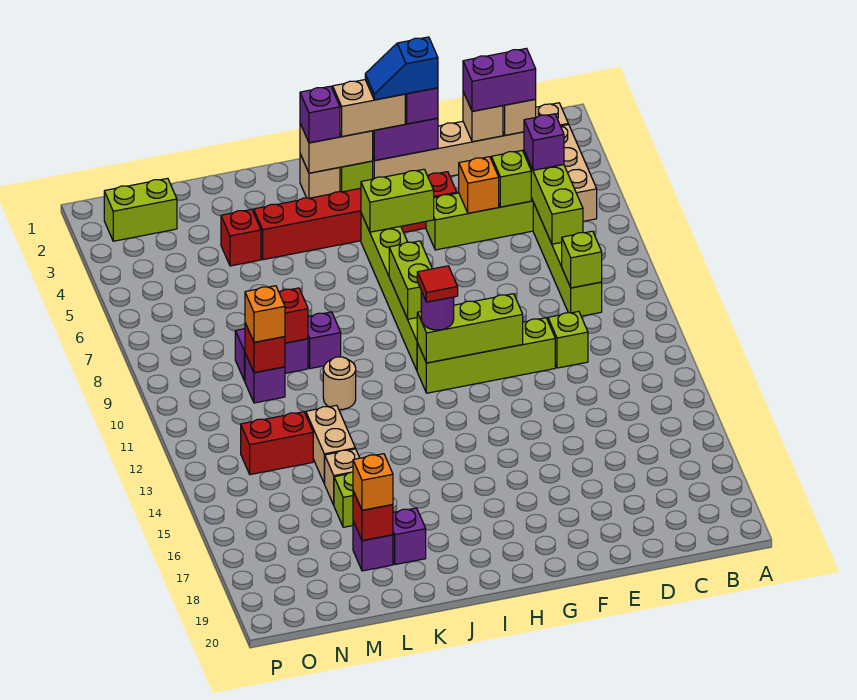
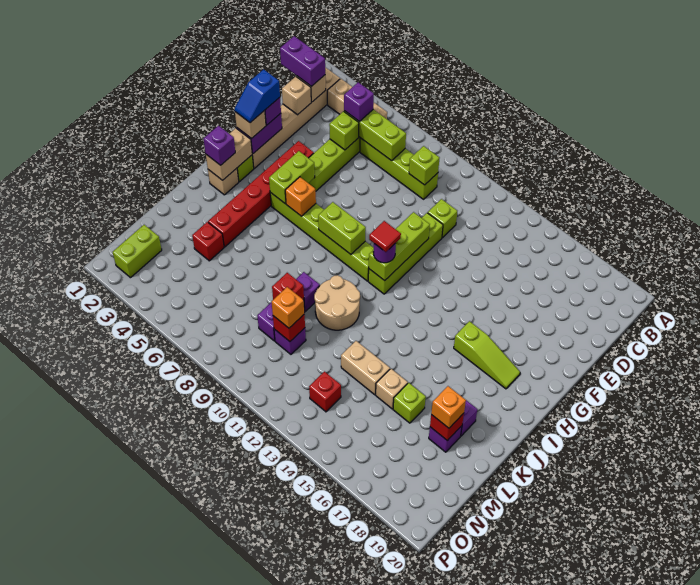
purple 1x2 brick [463,48,536,111] -> purple 1x2 brick turned to [280,36,325,86]
orange 1x1 brick [459,157,499,213] -> orange 1x1 brick moved to [285,177,316,216]
tan 1x2 brick [333,80,405,136] -> tan 1x1 brick [235,111,266,139]
none -> lime 1x3 slope [454,321,520,389]
tan 1x1 round brick [323,357,356,410] -> tan 2x2 round brick [314,275,360,330]
red 1x2 brick [241,412,313,475] -> red 1x1 brick [309,372,341,412]

